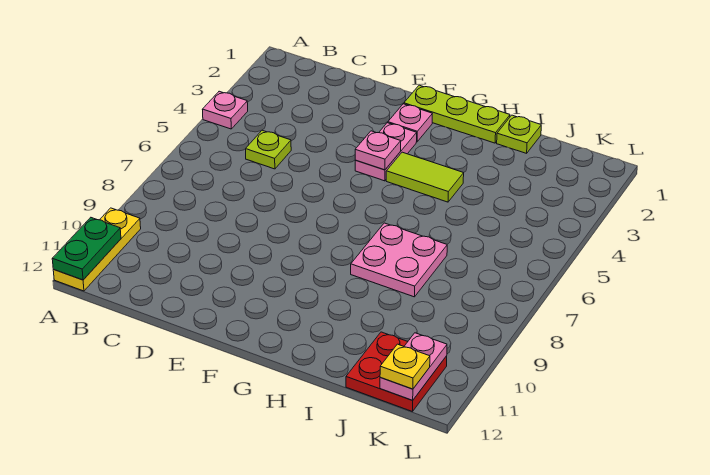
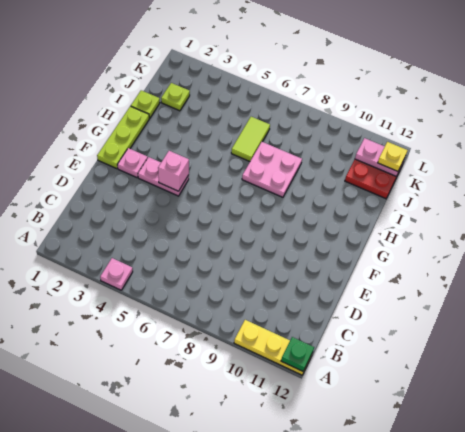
green 1x2 plate [52,218,121,280] -> green 1x1 plate [281,337,314,371]
lime 1x1 plate [246,130,291,169] -> lime 1x1 plate moved to [161,83,190,111]
pink 1x1 plate [355,131,401,170] -> pink 1x1 brick [158,151,189,191]
lime 1x2 tile [386,152,464,202] -> lime 1x2 tile moved to [231,117,270,162]

